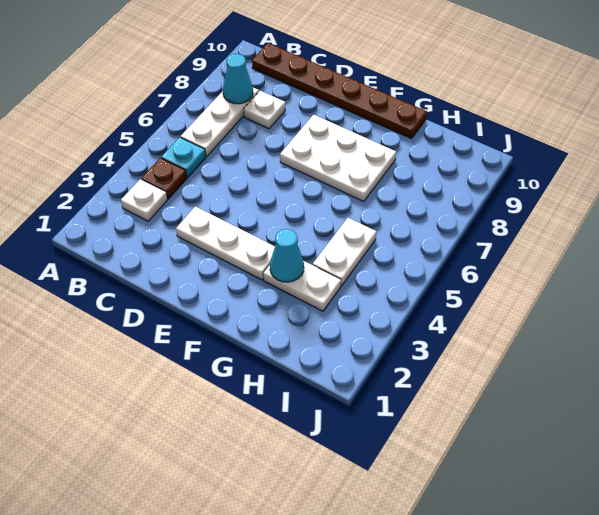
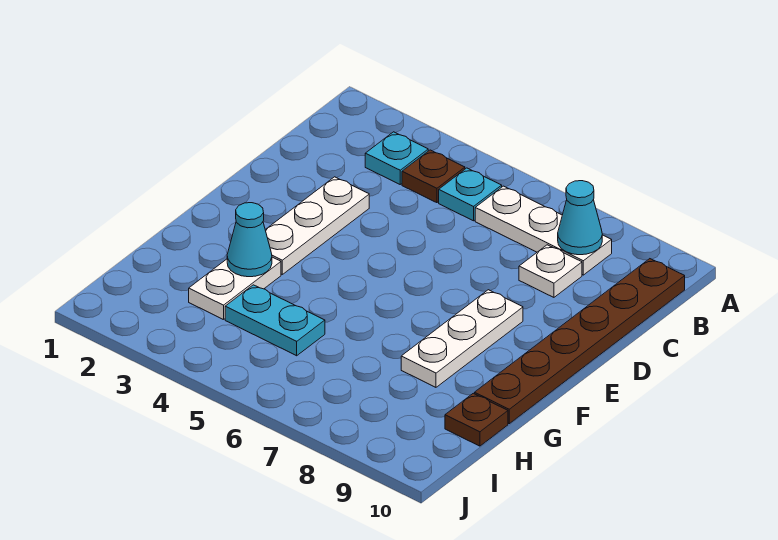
white 1x1 plate [121,179,167,221] -> cyan 1x1 plate [365,132,428,184]
white 2x3 plate [280,115,396,201] -> white 1x3 plate [401,290,523,387]
white 1x2 plate [313,218,376,286] -> cyan 1x2 plate [225,285,325,356]
none -> brown 1x1 plate [445,393,508,446]

